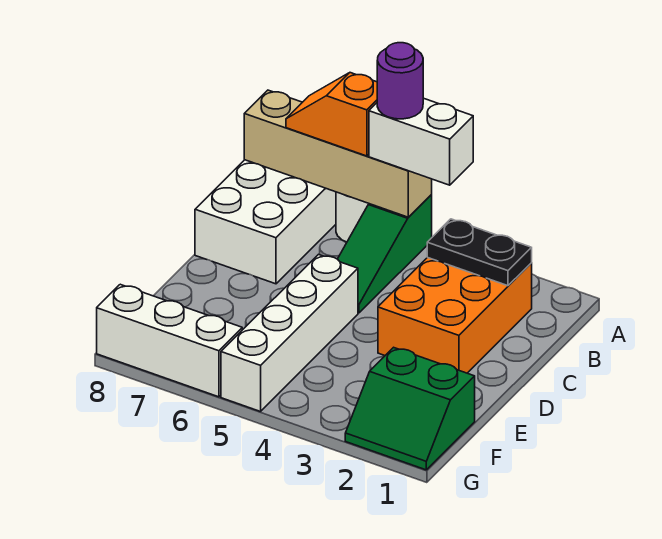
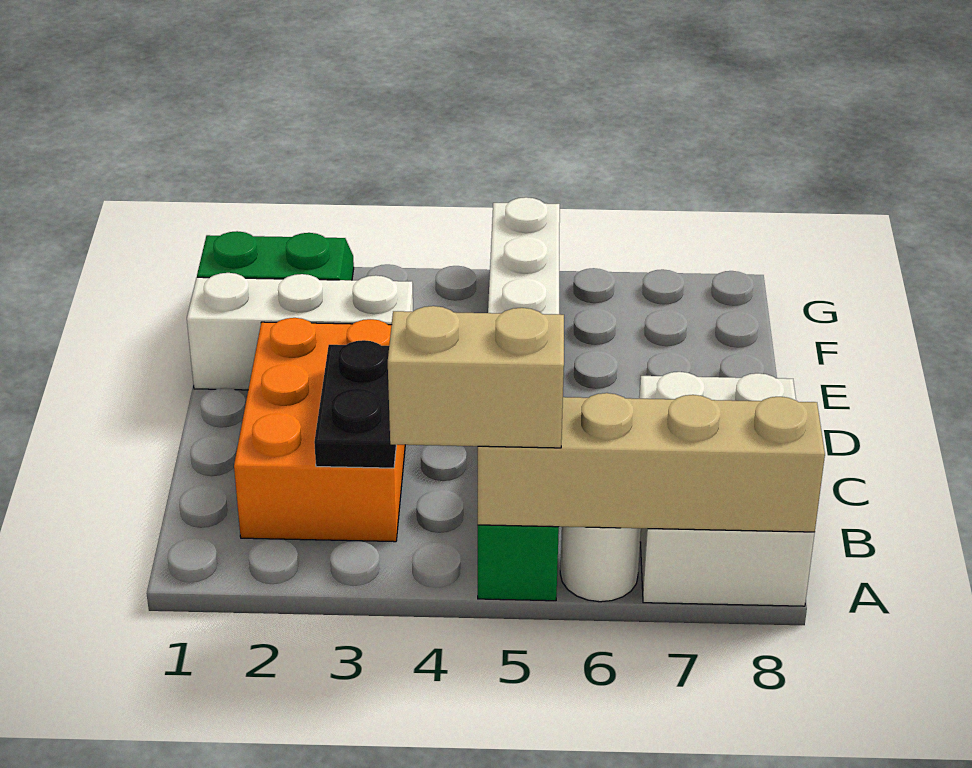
white 1x2 brick [369,98,473,185] -> tan 1x2 brick [388,306,564,448]
purple 1x1 round brick [377,43,423,119] -> none
orange 1x2 slope [286,73,377,156] -> none
black 1x2 plate [427,219,532,286] -> black 1x2 plate turned to [314,340,396,468]
white 1x3 brick [97,284,242,397] -> white 1x3 brick moved to [187,273,413,390]

